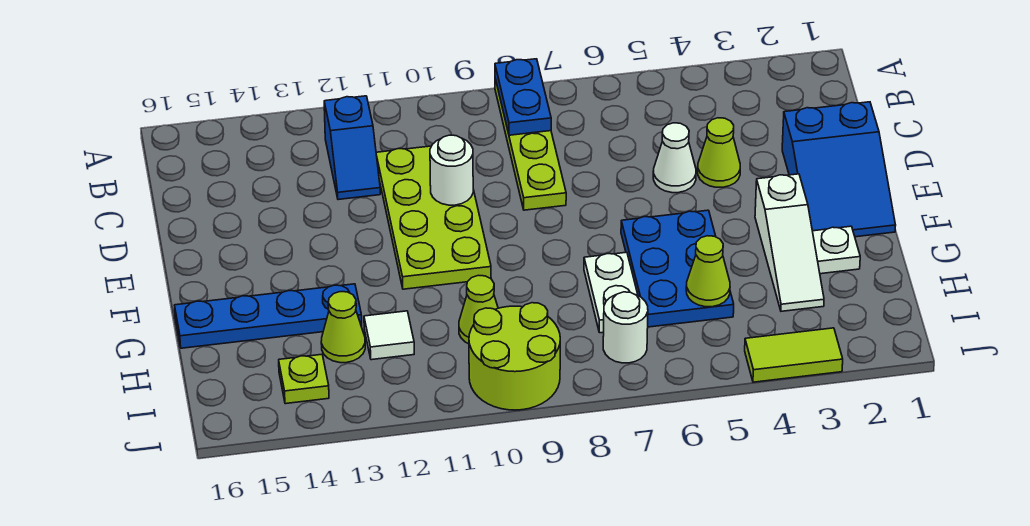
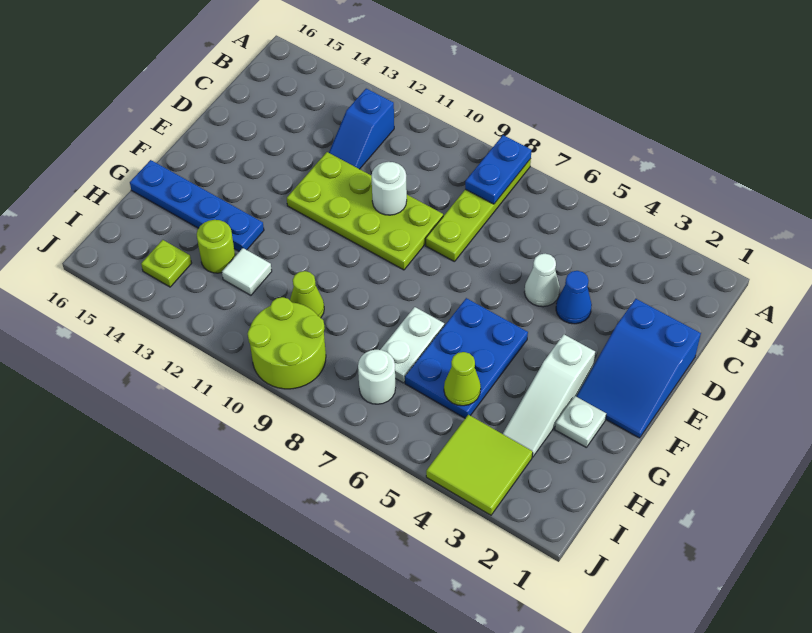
lime 2x4 plate [376,146,491,289] -> lime 2x4 plate turned to [287,152,443,270]
lime 1x1 cone [698,118,740,187] -> blue 1x1 cone [556,271,592,324]
lime 1x1 cone [321,292,365,363] -> lime 1x1 round brick [197,220,235,273]
lime 1x2 tile [745,328,843,382] -> lime 2x2 tile [426,415,533,515]

